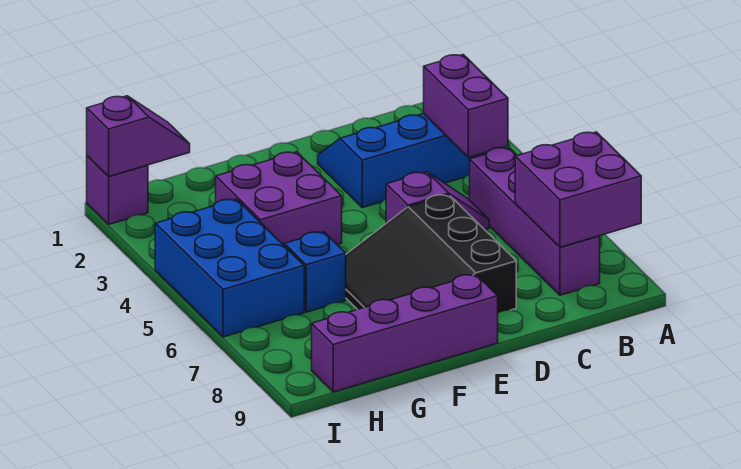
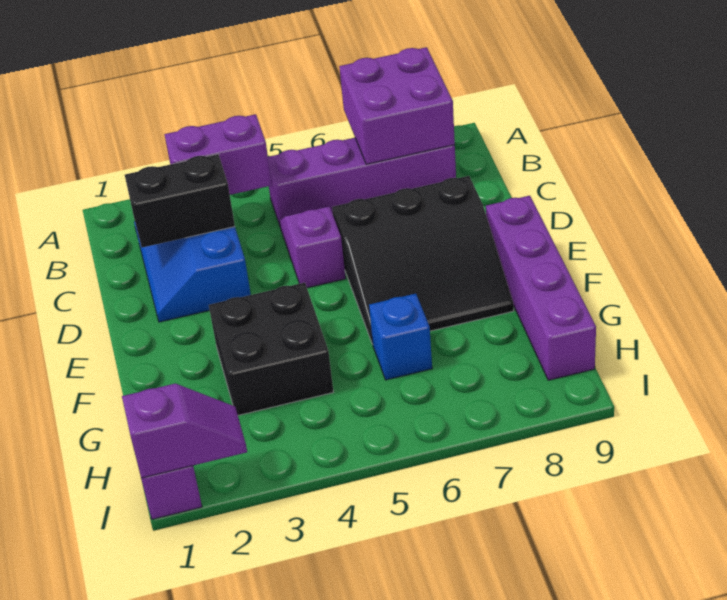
none -> black 1x2 brick [125,154,235,248]
purple 2x2 brick [216,152,342,245] -> black 2x2 brick [209,283,333,415]
purple 1x2 slope [87,96,190,177] -> purple 1x2 slope turned to [122,384,247,478]
blue 2x3 brick [155,199,304,337] -> none

